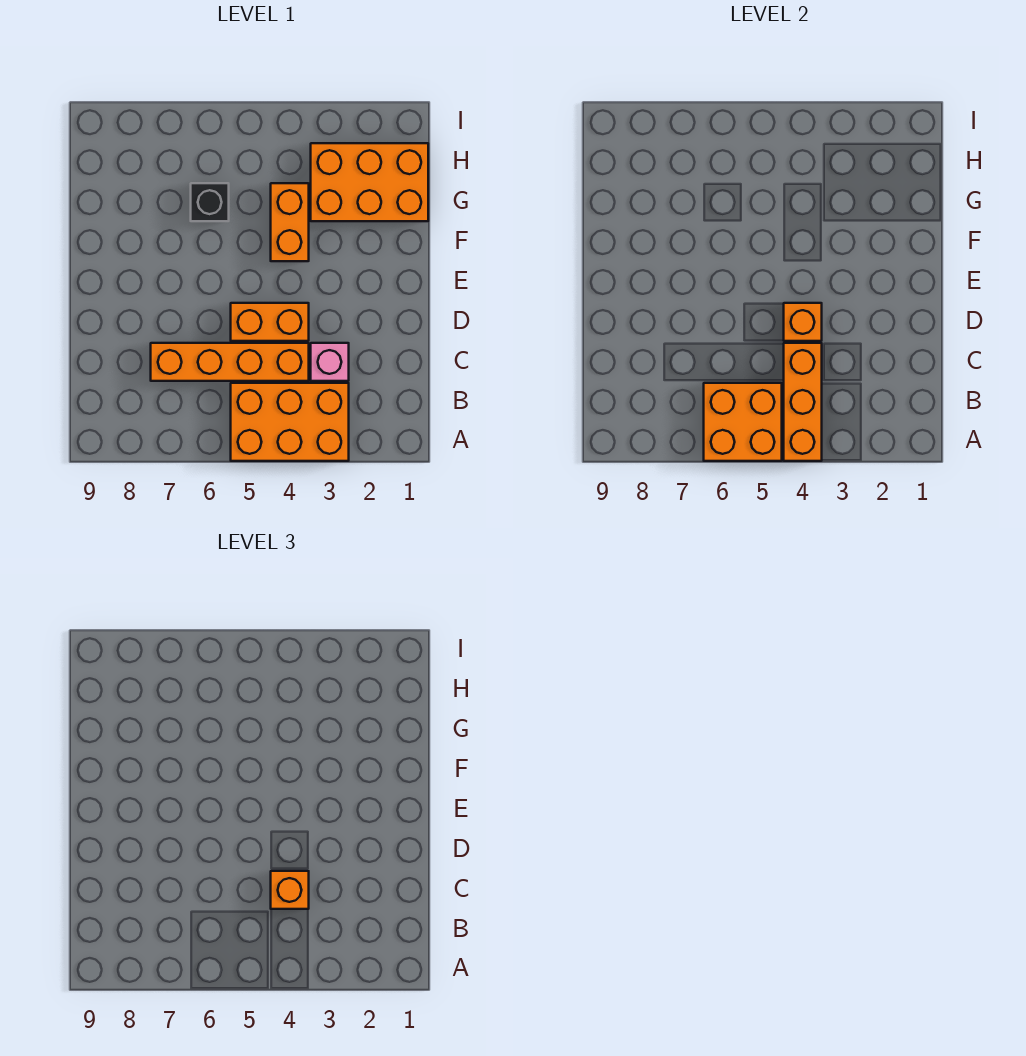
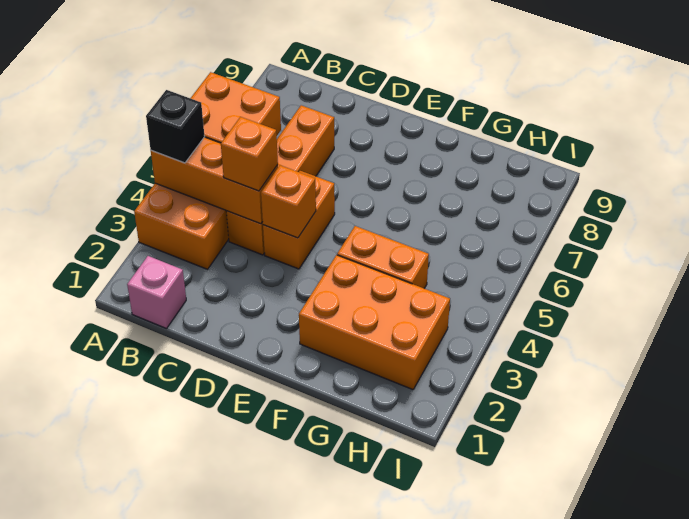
pink 1x1 brick [311,343,349,381] -> pink 1x1 brick moved to [127,256,186,329]
orange 2x3 brick [311,143,428,221] -> orange 2x3 brick turned to [299,255,450,390]
black 1x1 brick [191,183,229,221] -> black 1x1 brick moved to [146,90,205,163]

